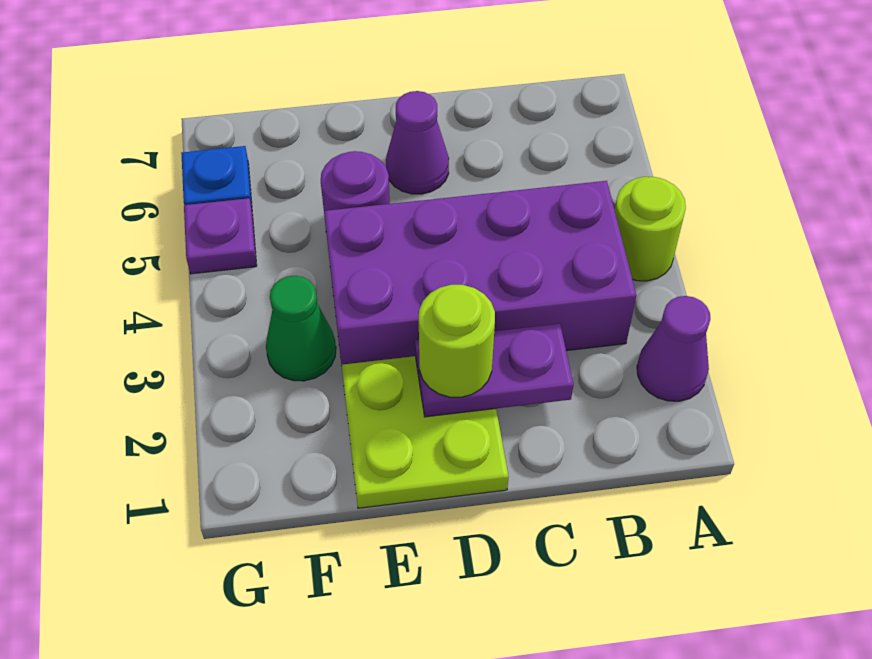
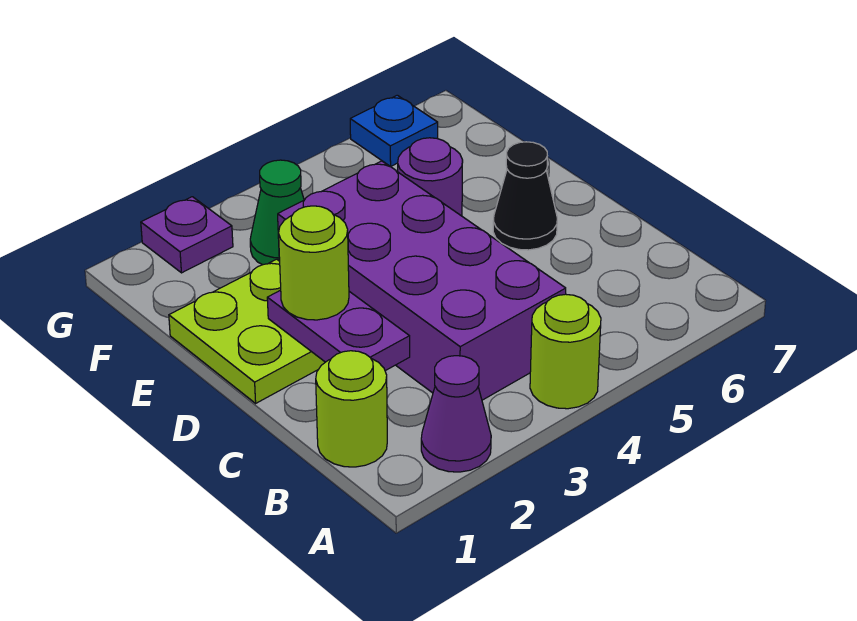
none -> lime 1x1 round brick [316,351,387,467]
purple 1x1 cone [386,91,449,194] -> black 1x1 cone [493,142,557,250]
purple 1x1 plate [184,198,257,274] -> purple 1x1 plate moved to [141,197,233,273]

